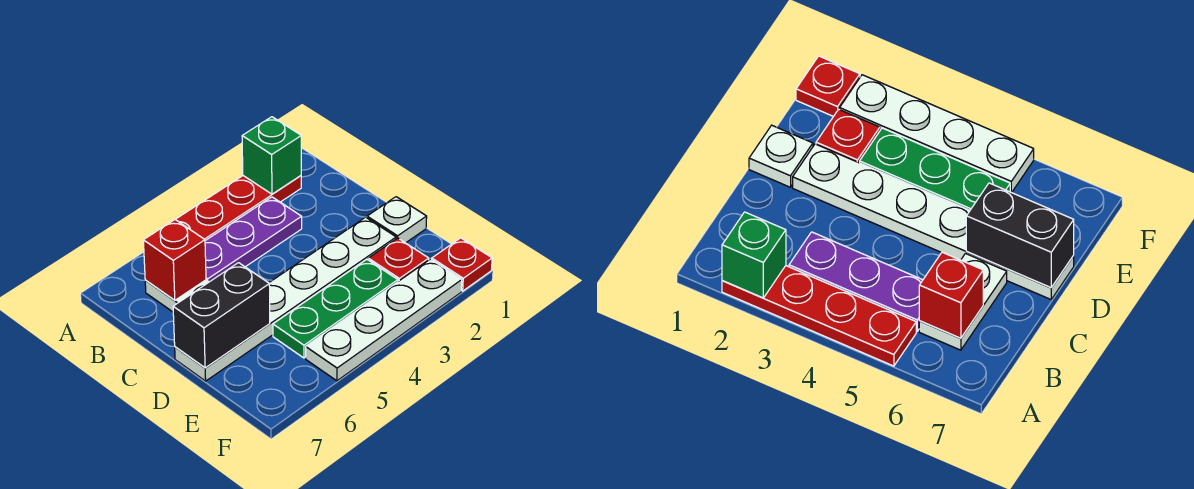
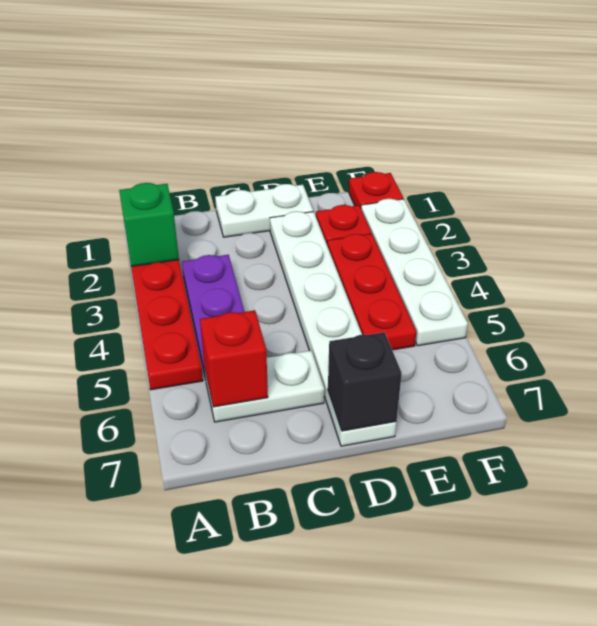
white 1x1 plate [367,197,427,243] -> white 1x2 plate [215,184,313,237]
black 1x2 brick [173,263,270,368] -> black 1x1 brick [328,332,402,431]
green 1x3 plate [273,259,398,358] -> red 1x3 plate [327,234,416,350]

